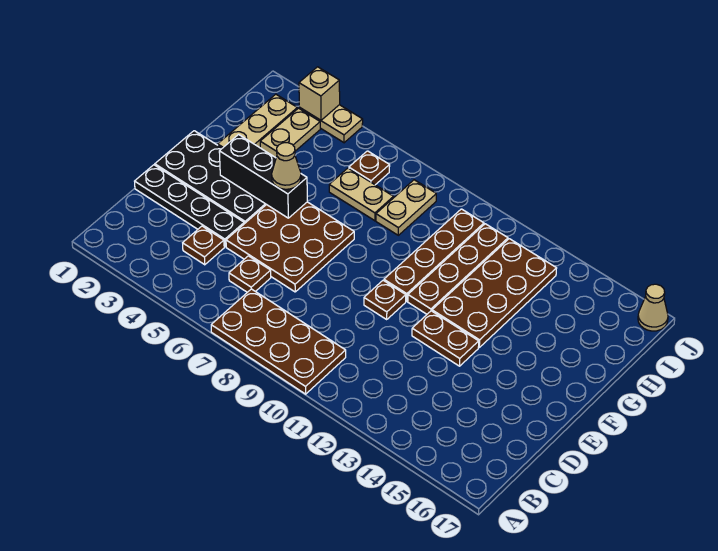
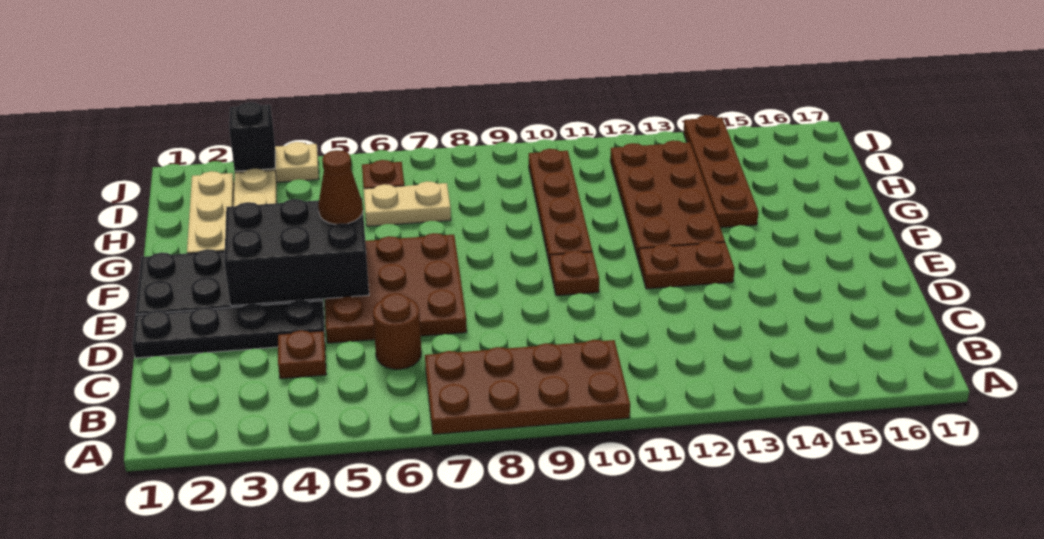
brown 1x1 plate [229,256,271,292] -> brown 1x1 round brick [373,294,421,369]
black 1x3 brick [219,135,307,218] -> black 2x3 brick [224,198,369,306]
tan 1x1 cone [272,143,301,189] -> brown 1x1 cone [318,150,363,224]
brown 1x4 plate [408,224,508,314] -> brown 1x4 plate moved to [683,115,758,228]
tan 1x2 plate [376,180,436,235] -> none
tan 1x1 brick [299,67,340,120] -> black 1x1 brick [229,102,275,171]
tan 1x1 cone [638,284,668,331] -> none

